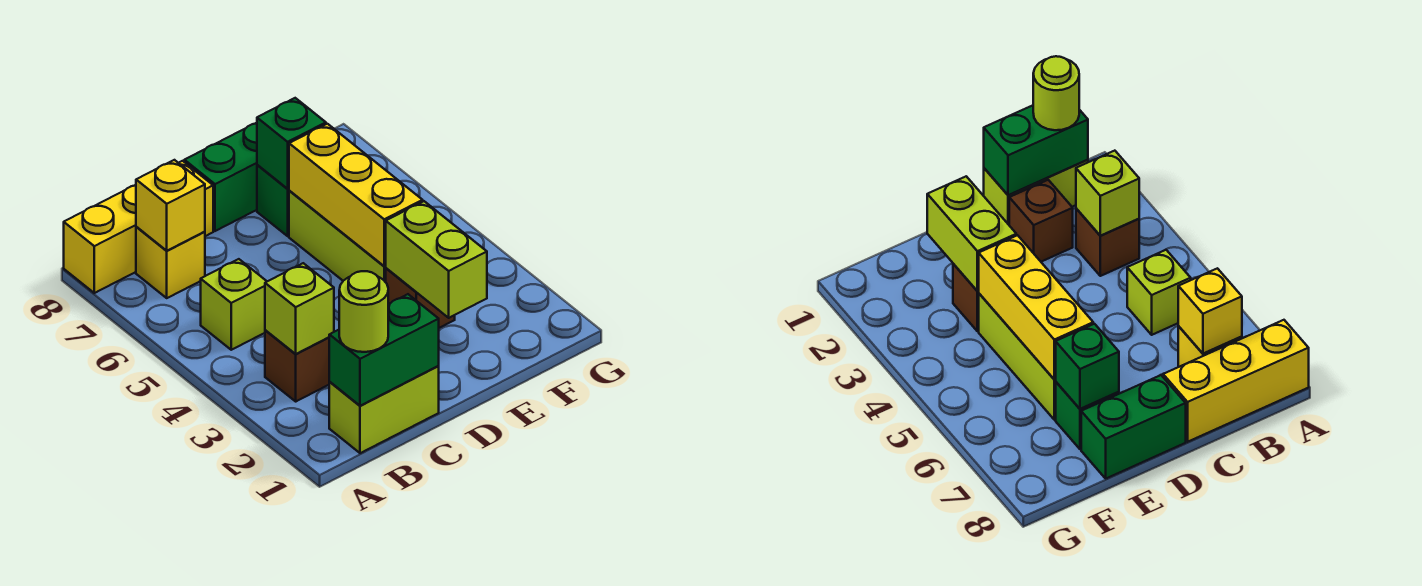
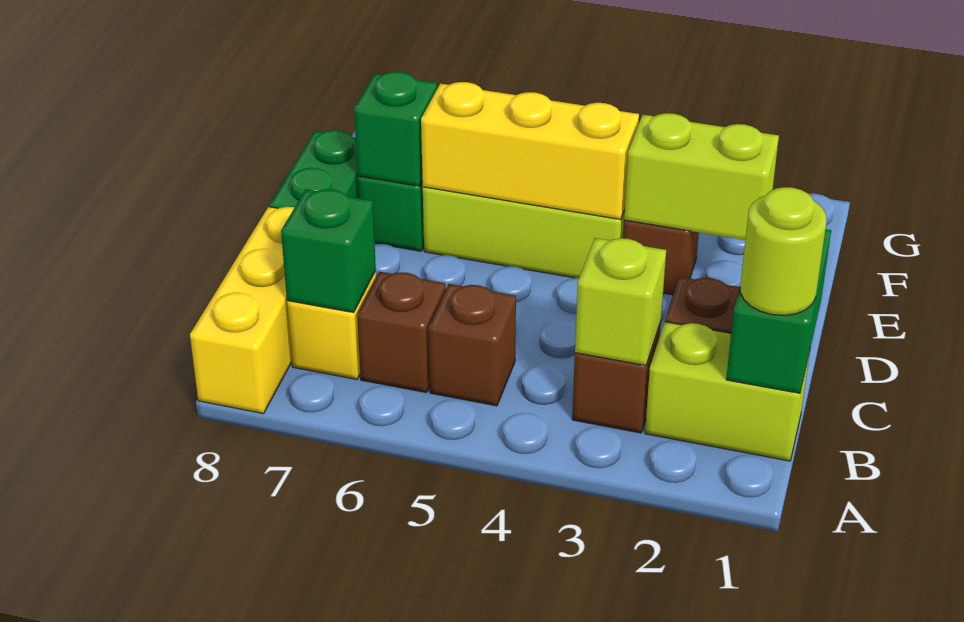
lime 1x2 brick [329,366,439,453] -> lime 1x2 brick turned to [645,322,810,461]
lime 1x1 brick [201,259,267,350] -> brown 1x1 brick [429,284,516,406]
none -> brown 1x1 brick [357,272,446,393]
yellow 1x1 brick [136,160,205,251] -> green 1x1 brick [281,189,376,313]

